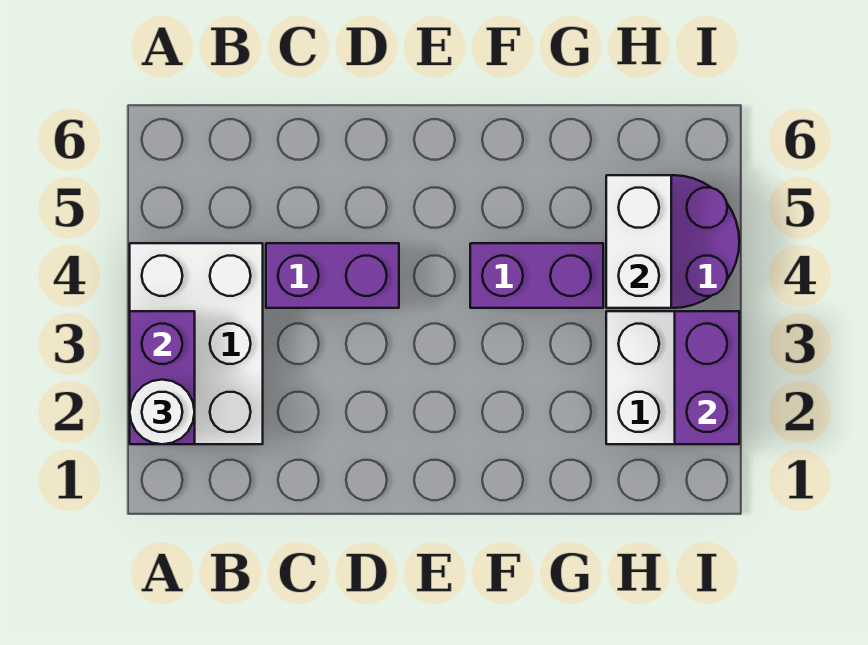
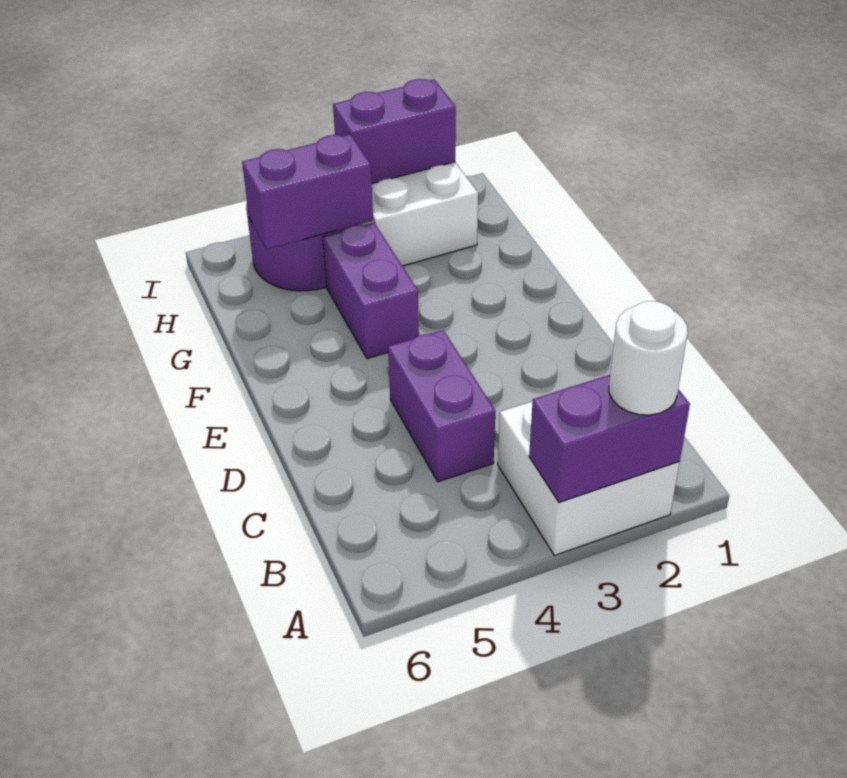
white 2x3 brick [130,243,263,444] -> white 2x2 brick [498,401,680,555]
white 1x2 brick [606,175,671,308] -> purple 1x2 brick [242,135,373,249]

